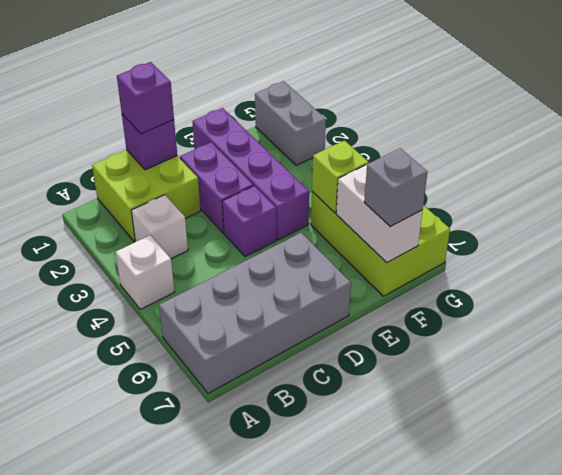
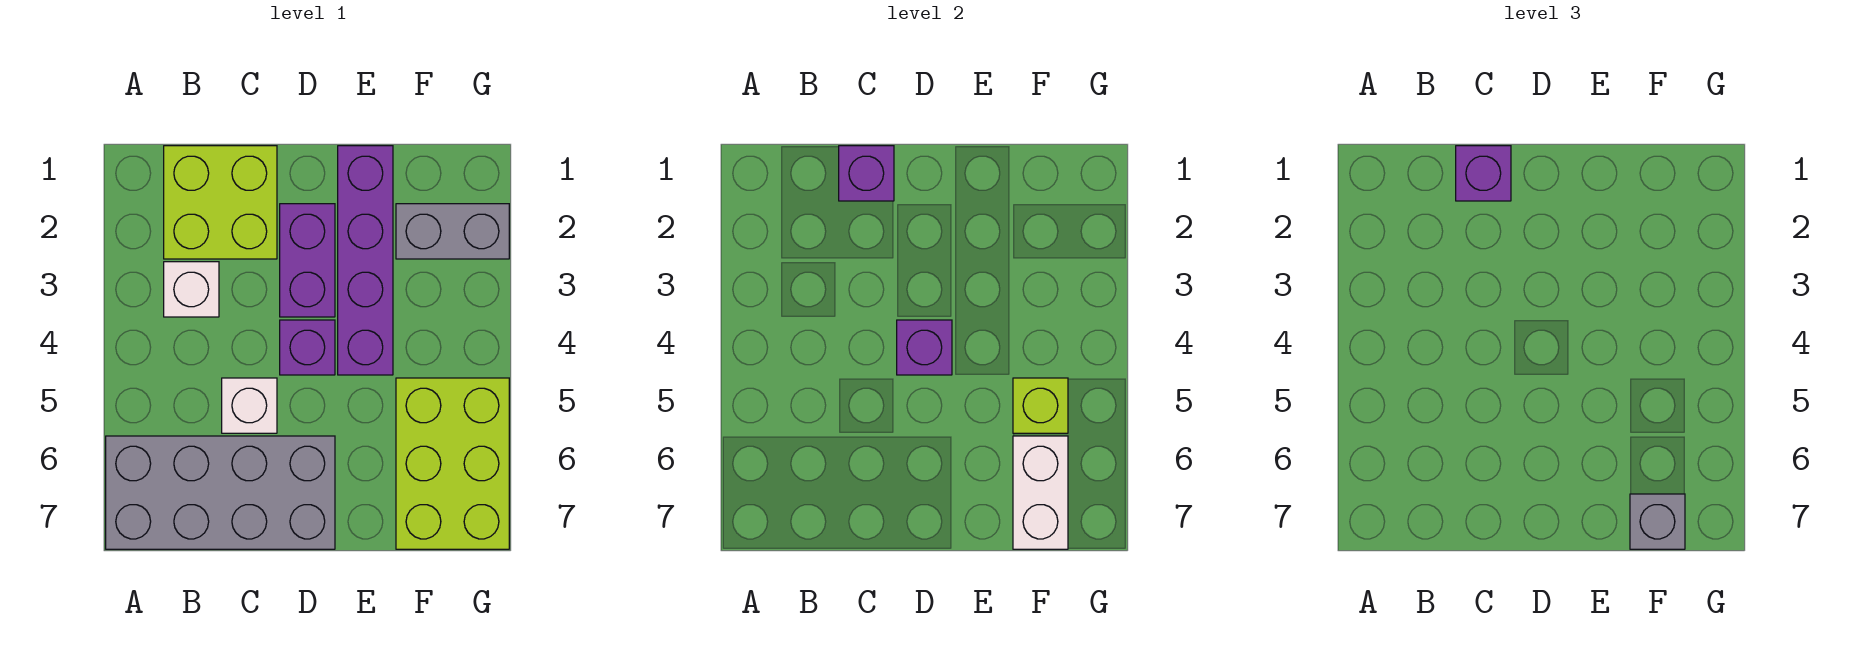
white 1x1 brick [116,235,174,309] -> white 1x1 brick moved to [222,378,277,433]
none -> purple 1x1 brick [897,320,952,375]
grey 1x2 brick [255,81,326,165] -> grey 1x2 brick turned to [396,204,509,259]

